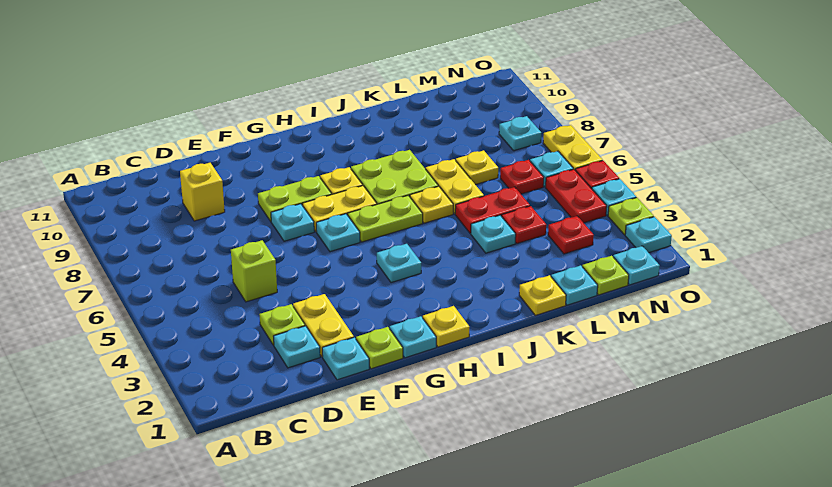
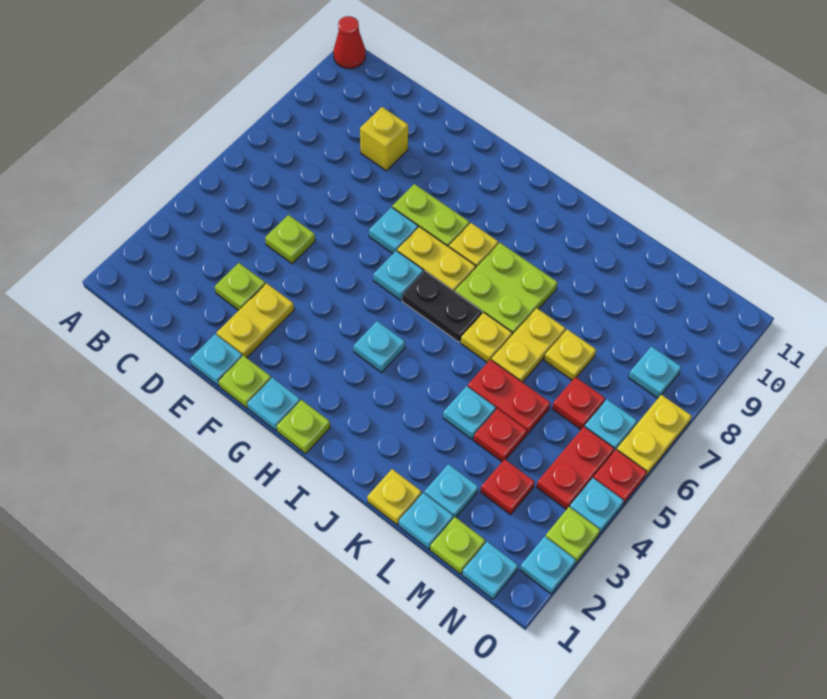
none -> red 1x1 cone [333,16,366,69]
cyan 1x1 plate [274,326,320,368] -> cyan 1x1 plate moved to [424,464,478,518]
lime 1x1 brick [231,240,277,302] -> lime 1x1 plate [265,215,315,264]
yellow 1x1 plate [423,306,469,347] -> lime 1x1 plate [277,400,330,454]
lime 1x2 plate [348,195,423,242] -> black 1x2 plate [402,271,482,342]

